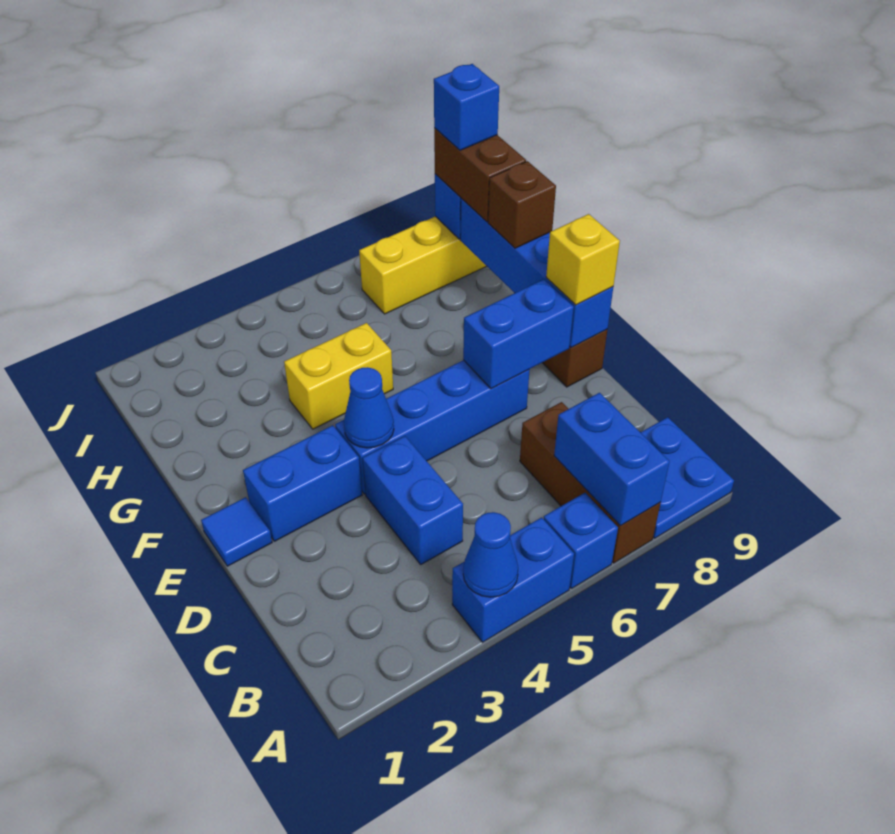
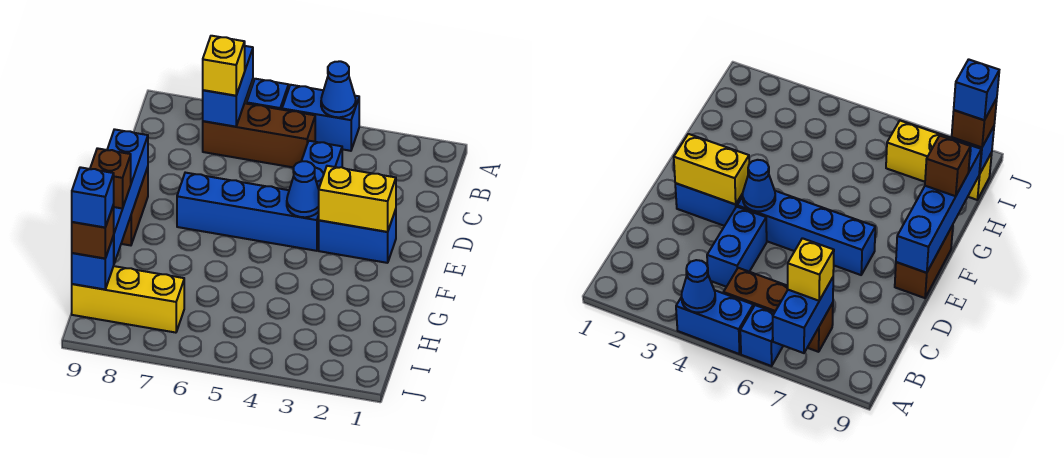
brown 1x3 brick [520,402,661,563] -> brown 1x3 brick turned to [203,103,315,167]
blue 2x2 plate [640,417,734,538] -> none
blue 1x1 tile [201,497,272,566] -> none
blue 1x2 brick [463,279,574,389] -> none
yellow 1x1 brick [546,214,620,305] -> yellow 1x1 brick moved to [203,36,245,96]
yellow 1x2 brick [284,323,393,429] -> yellow 1x2 brick moved to [319,166,396,232]
brown 1x2 brick [434,128,526,222] -> brown 1x1 brick [72,205,114,258]

